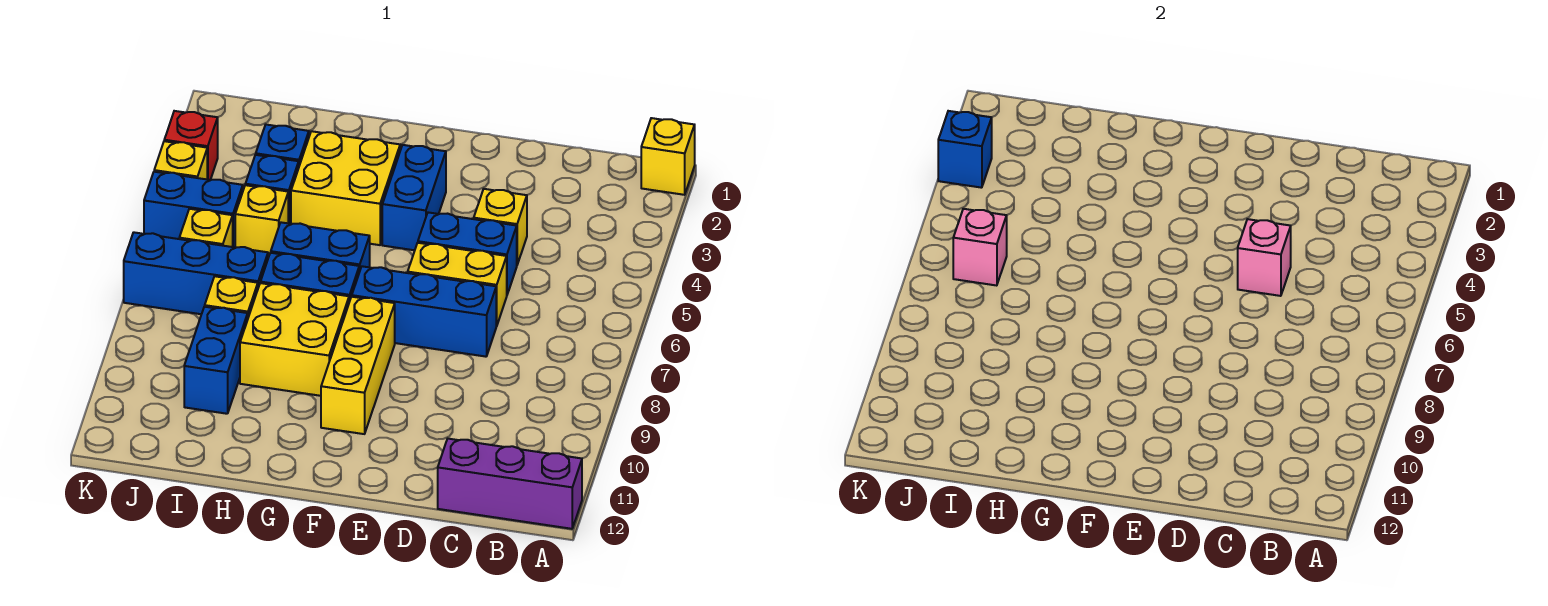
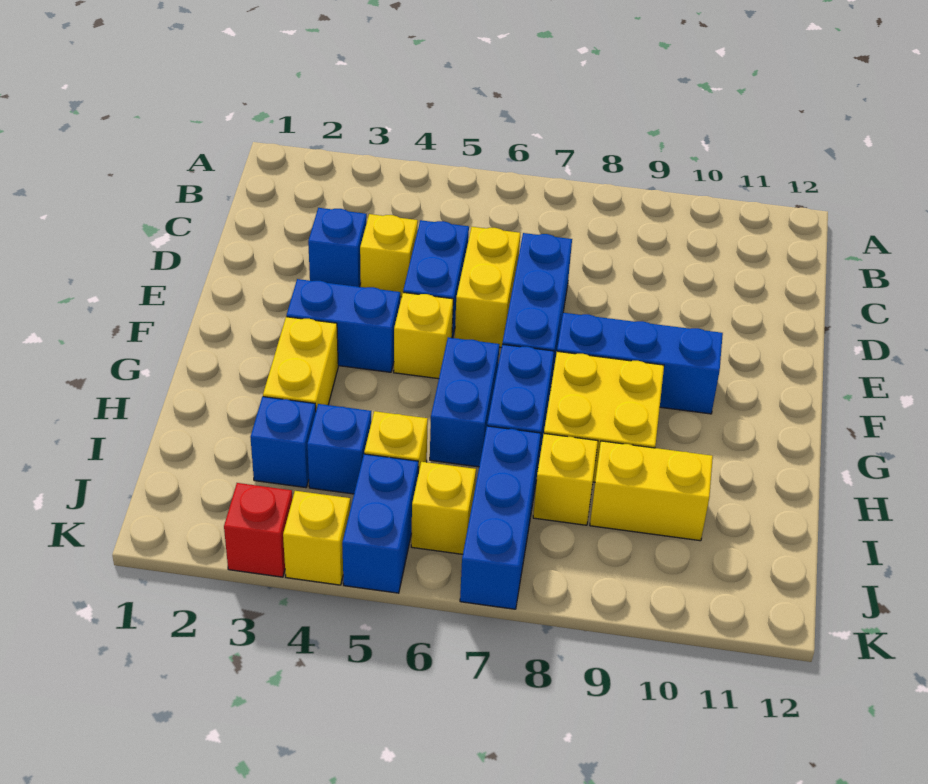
yellow 1x1 brick [641,118,695,195] -> yellow 1x1 brick moved to [394,292,453,379]
purple 1x3 brick [438,439,582,529] -> none
pink 1x1 brick [1238,219,1291,296] -> none
yellow 1x3 brick [321,297,395,434] -> blue 1x3 brick [557,313,723,414]
yellow 2x2 brick [291,131,400,245] -> yellow 1x2 brick [263,317,338,409]
blue 1x2 brick [184,307,248,414] -> yellow 1x2 brick [590,441,713,541]
pink 1x1 brick [953,209,1007,286] -> none
blue 1x1 brick [938,111,992,188] -> blue 1x1 brick moved to [308,208,367,287]

